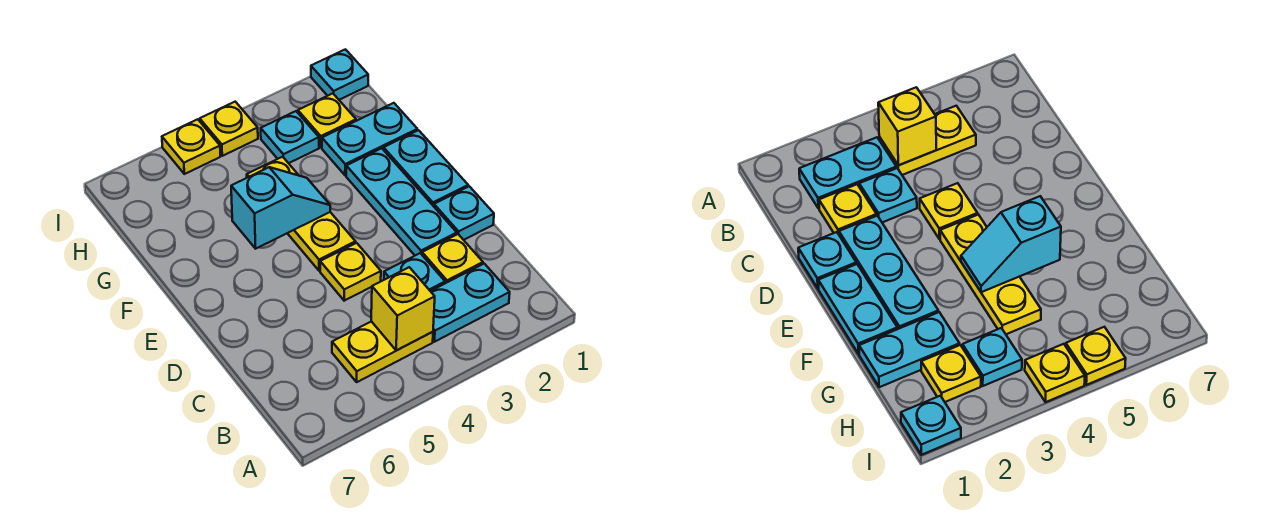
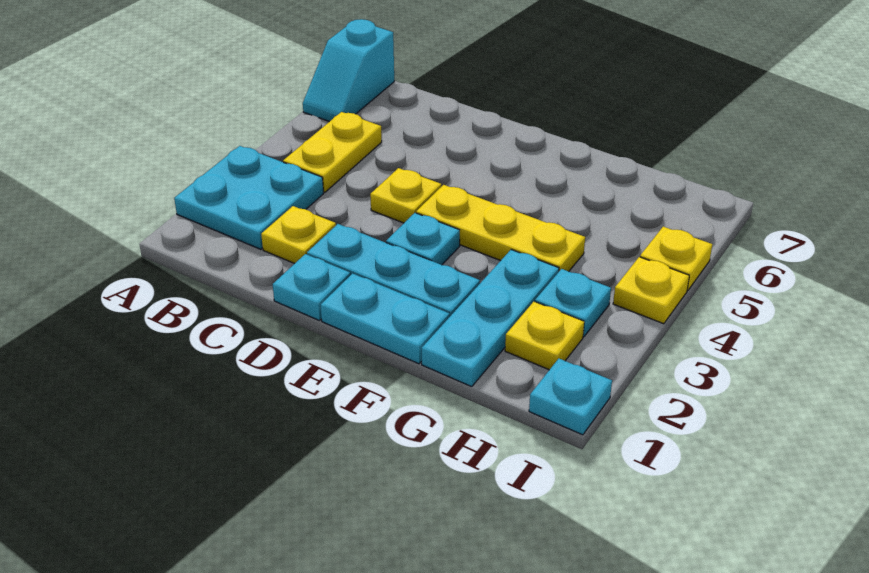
cyan 1x2 plate [431,264,510,342] -> cyan 2x2 plate [174,146,324,249]
yellow 1x1 brick [371,267,435,351] -> none
cyan 1x1 plate [384,253,445,291] -> cyan 1x1 plate moved to [386,213,460,265]
cyan 1x2 slope [231,167,330,249] -> cyan 1x2 slope moved to [303,19,394,122]
cyan 1x2 plate [322,103,417,175] -> cyan 1x3 plate [422,250,559,387]

